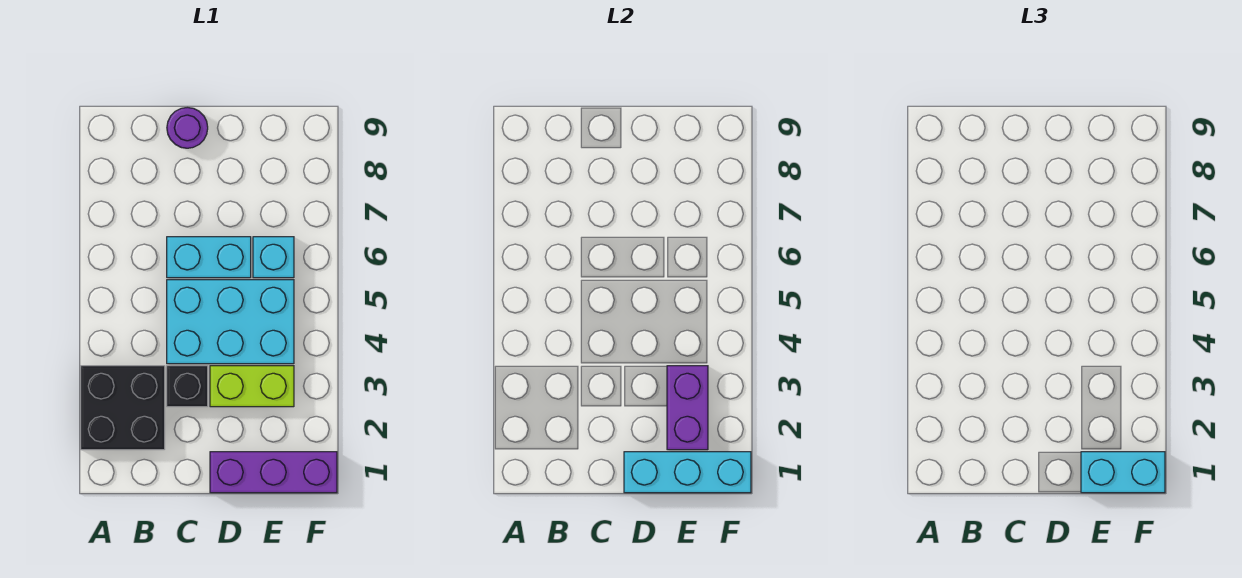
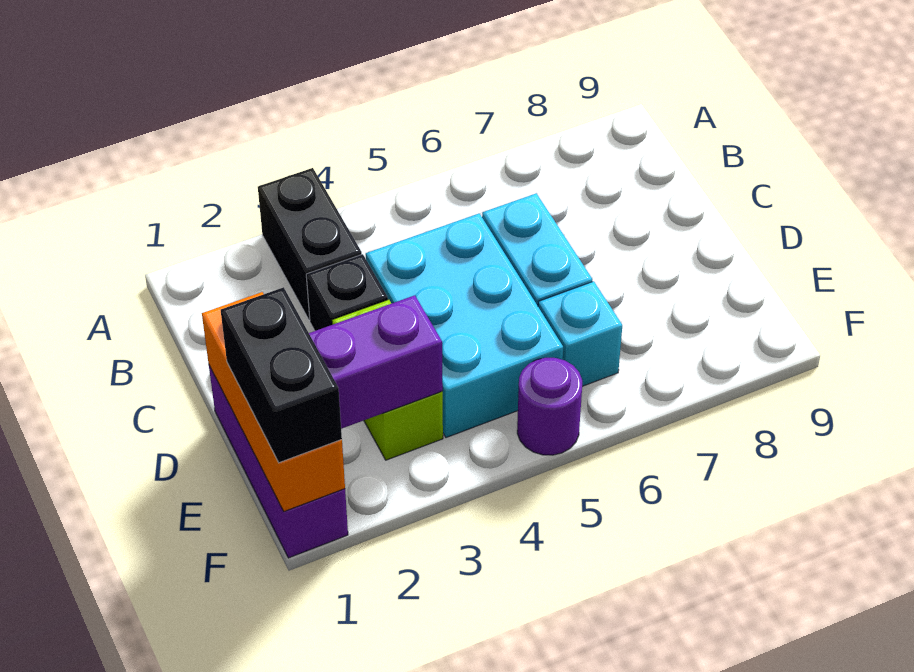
black 2x2 brick [81,366,165,450] -> black 1x2 brick [258,168,362,320]
purple 1x1 round brick [167,107,208,148] -> purple 1x1 round brick moved to [517,358,582,455]
cyan 1x3 brick [624,452,751,493] -> orange 1x3 brick [202,292,345,511]
cyan 1x2 brick [1081,452,1165,493] -> black 1x2 brick [221,287,342,463]

